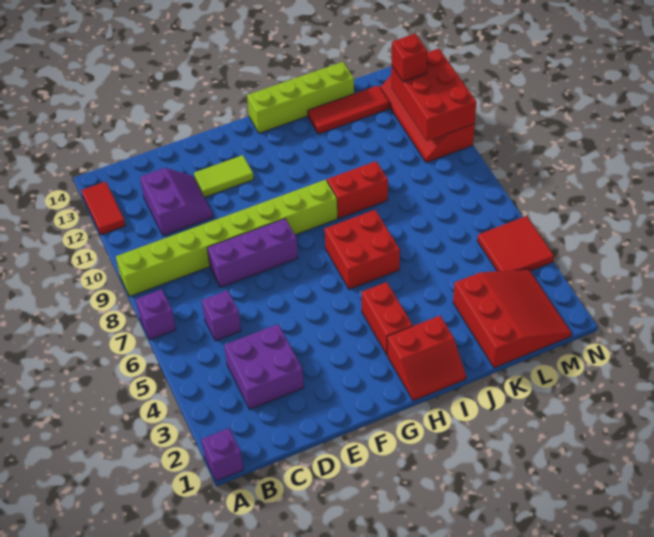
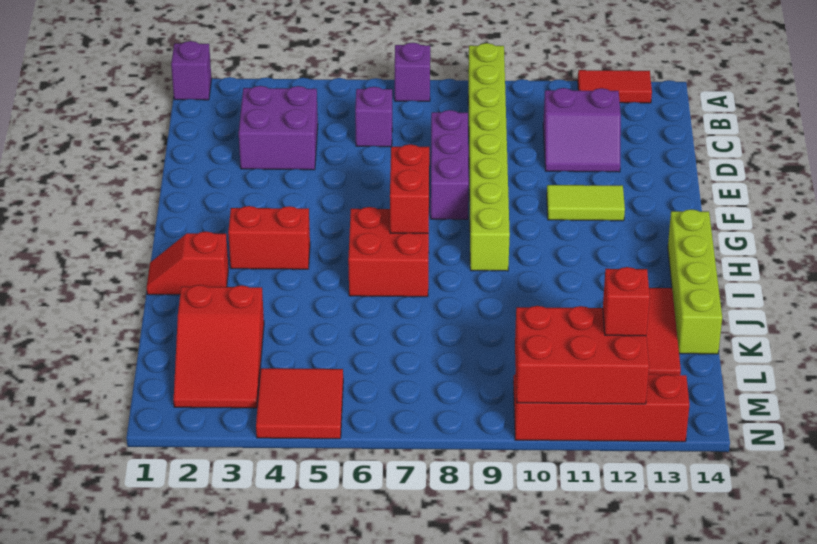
lime 1x2 tile [194,155,254,197] -> lime 1x2 tile turned to [547,185,625,221]
red 2x2 slope [387,316,466,401] -> red 1x2 slope [147,232,228,295]
red 1x2 brick [327,161,388,218] -> red 1x2 brick moved to [390,144,429,233]
red 3x3 slope [453,269,572,368] -> red 2x3 slope [174,285,264,408]

